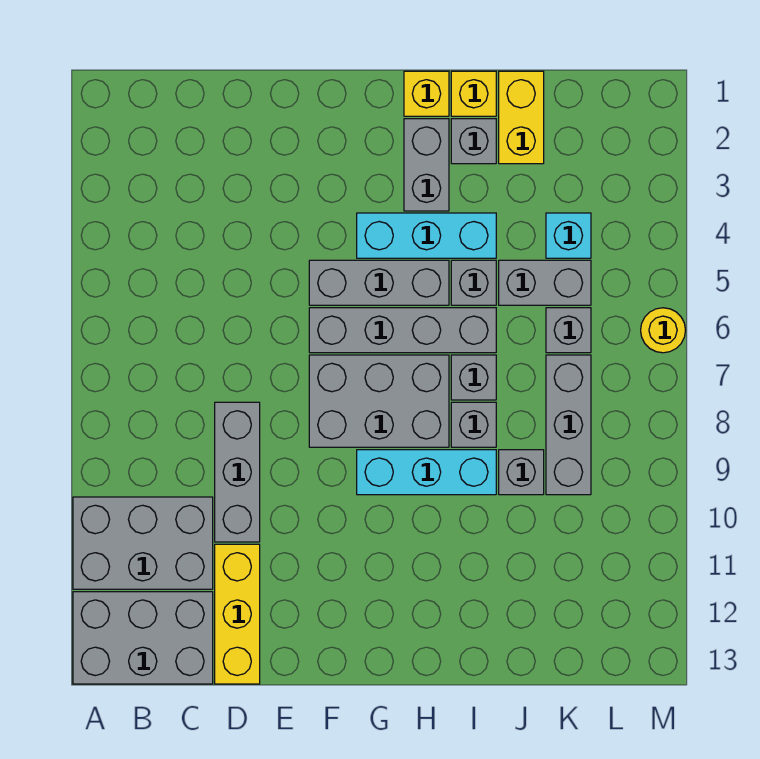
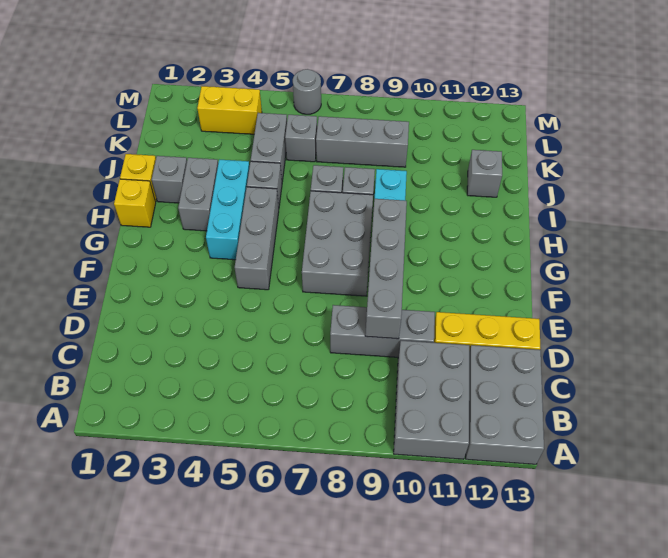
grey 1x4 brick [309,308,496,353] -> grey 1x4 brick moved to [365,199,407,339]
grey 1x2 brick [404,119,449,211] -> grey 1x2 brick turned to [178,158,218,231]
yellow 1x2 brick [499,71,544,164] -> yellow 1x2 brick moved to [197,86,262,134]
grey 1x1 brick [499,450,544,495] -> grey 1x1 brick moved to [467,150,502,197]
cyan 1x1 brick [546,213,591,258] -> none
yellow 1x1 round brick [641,308,686,353] -> grey 1x1 round brick [293,69,321,114]

